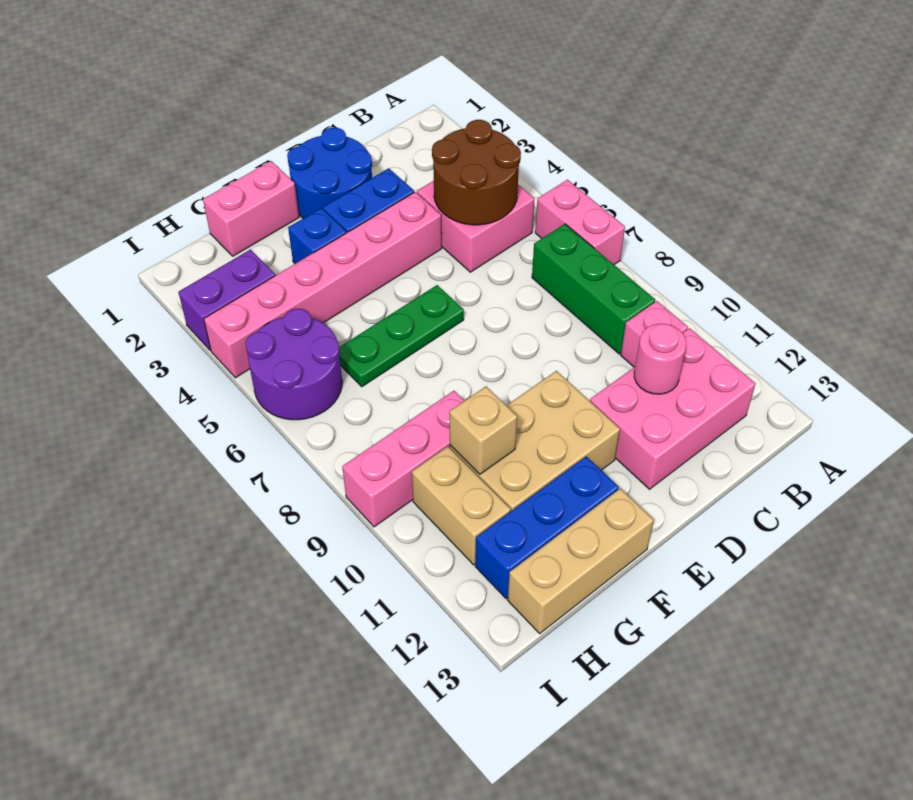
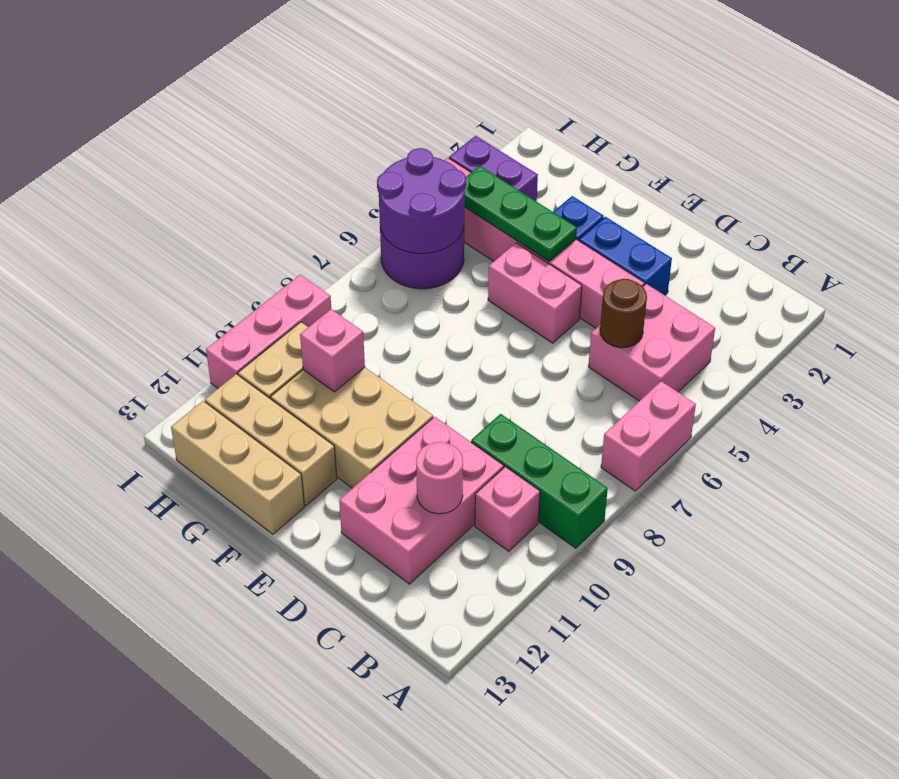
brown 2x2 round brick [432,120,521,225] -> brown 1x1 round brick [600,279,647,348]
green 1x3 brick [532,224,655,354] -> green 1x3 brick turned to [471,414,608,548]
pink 2x3 brick [590,328,755,489] -> pink 2x3 brick turned to [339,417,504,584]
blue 2x2 round brick [287,128,372,218] -> none
green 1x3 plate [339,285,464,387] -> green 1x3 plate moved to [464,166,577,261]
pink 1x2 brick [203,161,299,256] -> pink 1x2 brick moved to [488,243,582,343]
blue 1x3 brick [475,456,619,599] -> tan 1x3 brick [205,374,337,506]
pink 1x3 brick [342,391,464,527] -> pink 1x3 brick turned to [206,275,331,388]
tan 1x1 brick [449,386,517,474] -> pink 1x1 brick [300,309,365,392]
none -> purple 2x2 round brick [377,148,466,254]

